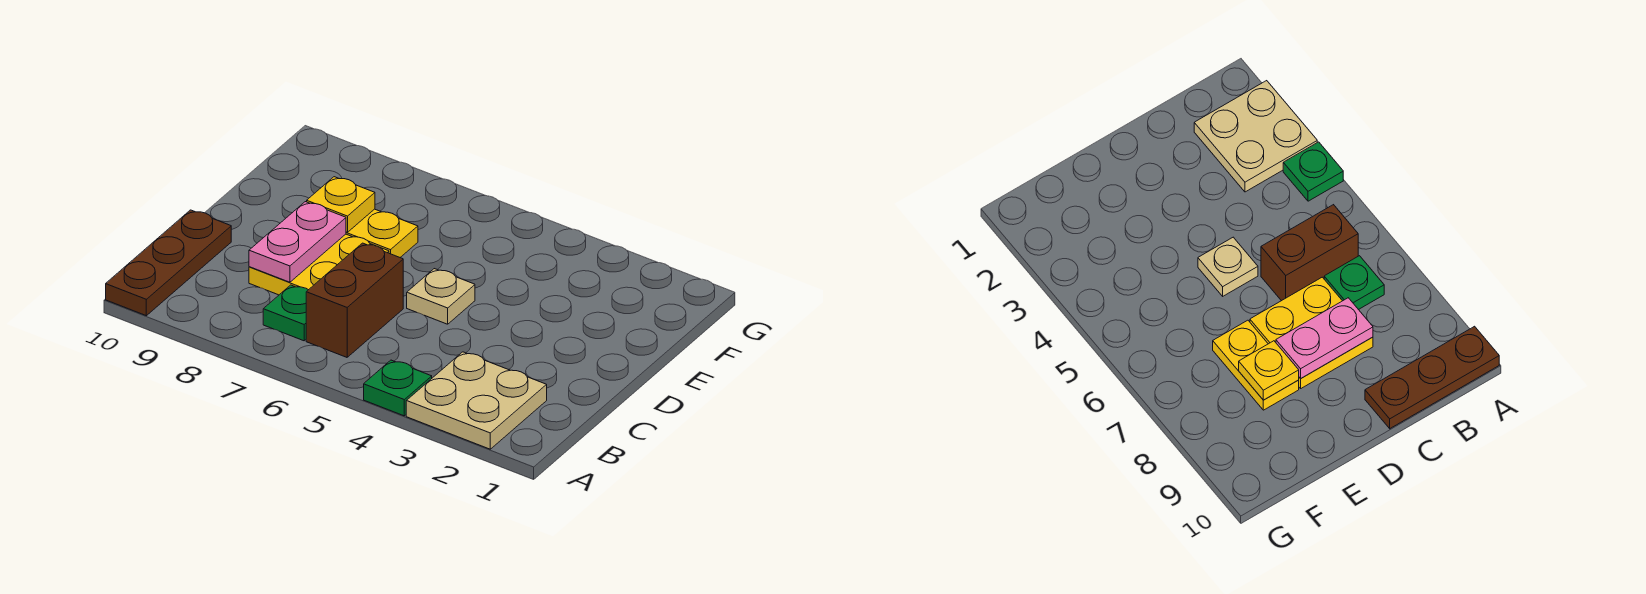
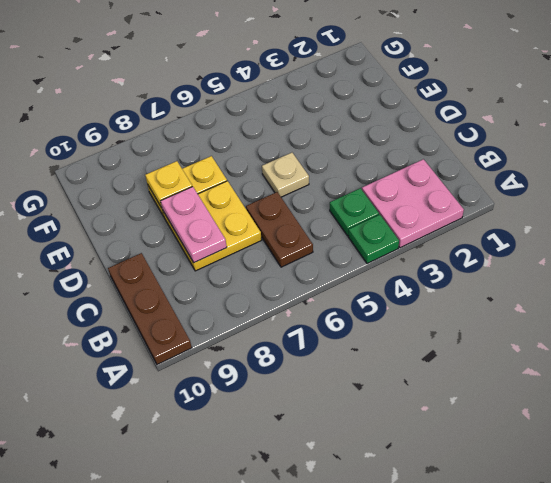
tan 2x2 plate [406,352,547,449] -> pink 2x2 plate [362,159,464,248]
brown 1x2 brick [306,243,403,357] -> brown 1x2 plate [246,192,313,267]
green 1x1 plate [263,285,308,341] -> green 1x1 plate moved to [330,188,379,236]

